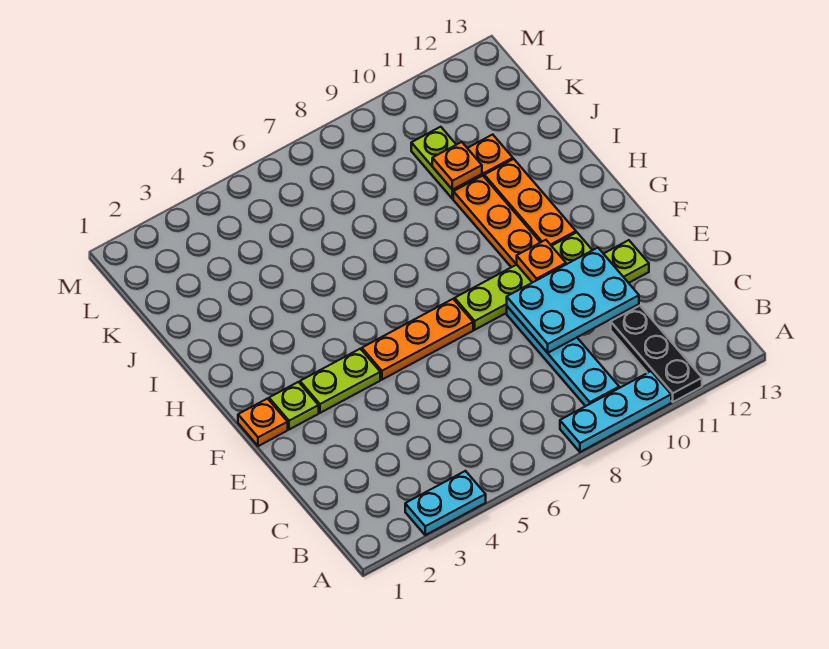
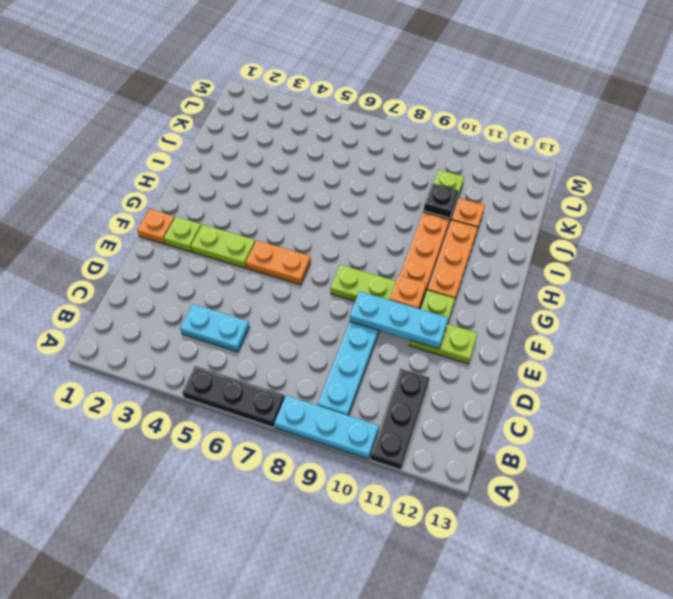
cyan 1x2 plate [405,471,486,535] -> cyan 1x2 plate moved to [180,304,249,352]
none -> black 1x3 plate [182,366,285,427]
cyan 2x3 plate [507,248,639,353] -> cyan 1x3 plate [350,291,448,349]
orange 1x3 plate [362,299,473,380] -> orange 1x2 plate [246,240,311,285]
orange 1x1 plate [432,142,482,190] -> black 1x1 plate [424,183,458,218]

